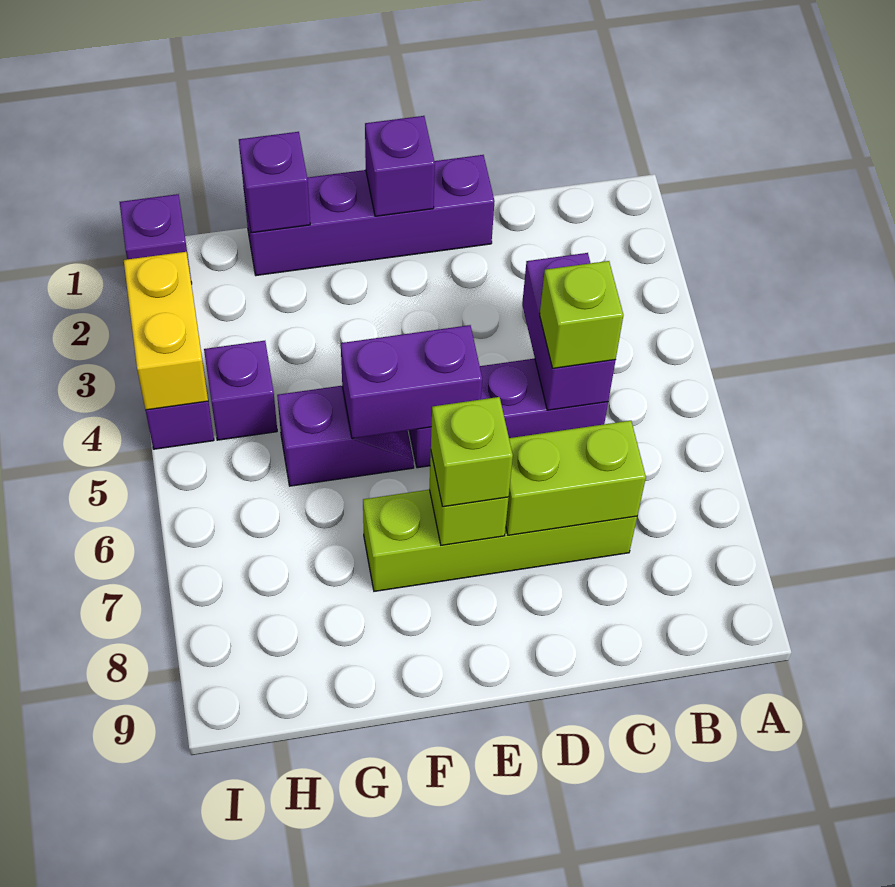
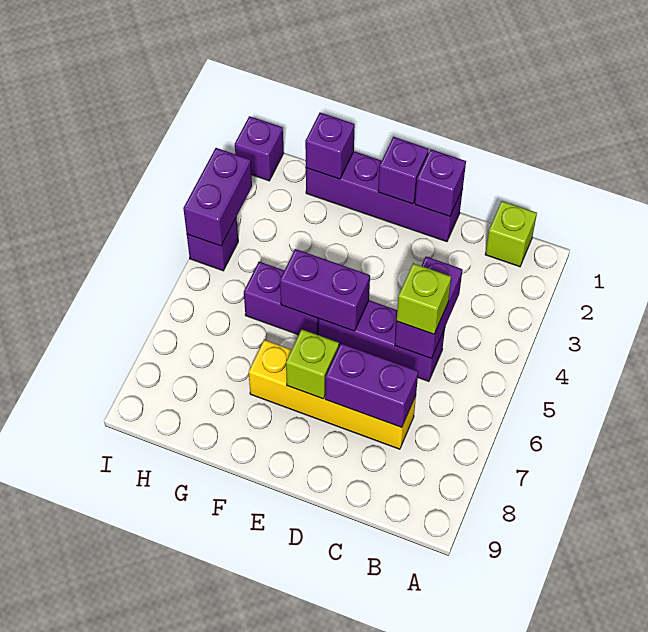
lime 1x4 brick [363,490,637,591] -> yellow 1x4 brick [249,340,416,449]
lime 1x2 brick [506,421,646,535] -> purple 1x2 brick [325,343,418,428]
lime 1x1 brick [431,397,513,507] -> lime 1x1 brick moved to [485,201,537,267]
purple 1x2 slope [277,386,414,486] -> purple 1x2 brick [244,262,319,335]
purple 1x1 brick [204,341,277,440] -> purple 1x1 brick moved to [415,149,466,217]
yellow 1x2 brick [124,252,208,410] -> purple 1x2 brick [183,148,252,246]

